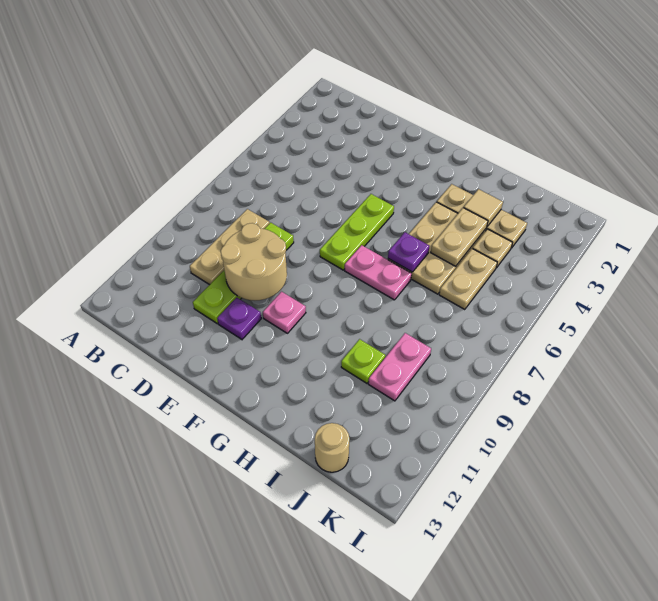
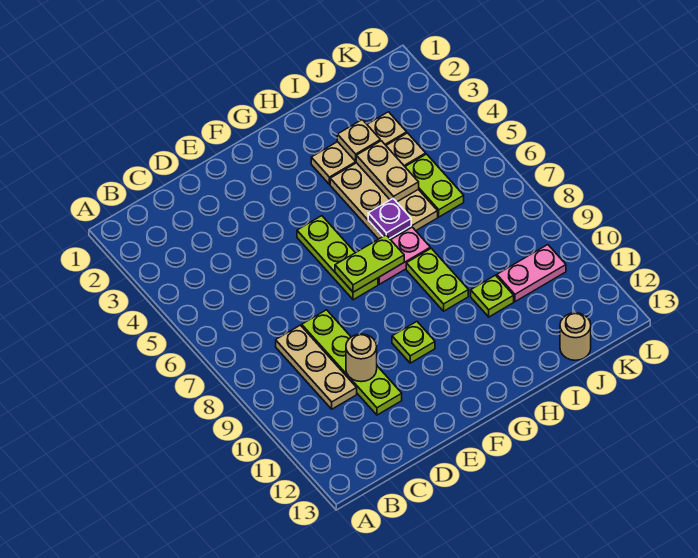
tan 2x2 round brick [221,223,287,300] -> tan 1x1 round brick [346,334,377,382]
purple 1x1 plate [217,298,261,339] -> none
none -> lime 1x2 plate [335,235,404,292]
pink 1x1 plate [263,292,306,333] -> lime 1x1 plate [392,322,435,363]
none -> lime 1x2 plate [406,248,468,311]
tan 1x1 tile [464,189,503,227] -> tan 1x1 plate [337,120,380,161]
tan 1x2 plate [439,249,497,310] -> lime 1x2 plate [405,154,464,217]
pink 1x2 plate [368,333,431,401] -> pink 1x2 plate turned to [497,245,566,302]

